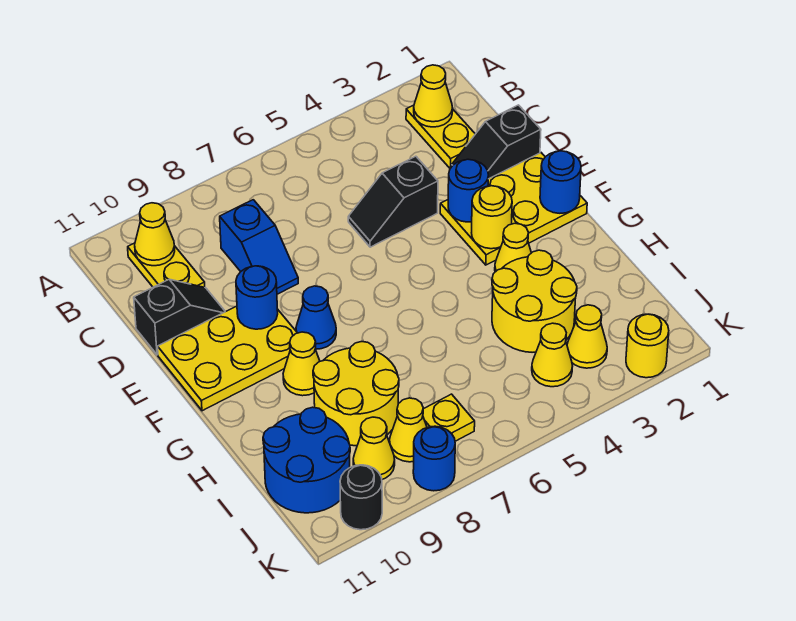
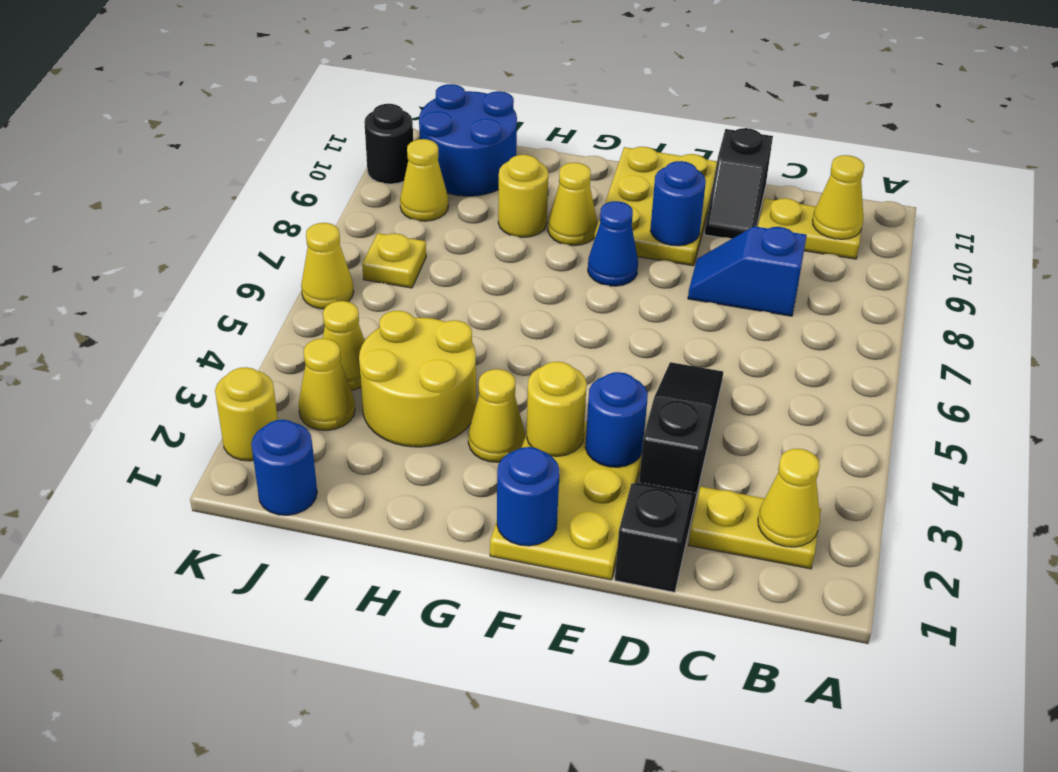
black 1x2 slope [348,156,438,247] -> black 1x3 slope [639,362,723,496]
yellow 2x2 round brick [313,342,399,446] -> yellow 1x1 round brick [498,155,548,237]
yellow 1x1 cone [390,398,427,462] -> yellow 1x1 cone moved to [301,223,354,309]
blue 1x1 round brick [413,426,455,491] -> blue 1x1 round brick moved to [251,420,317,515]

